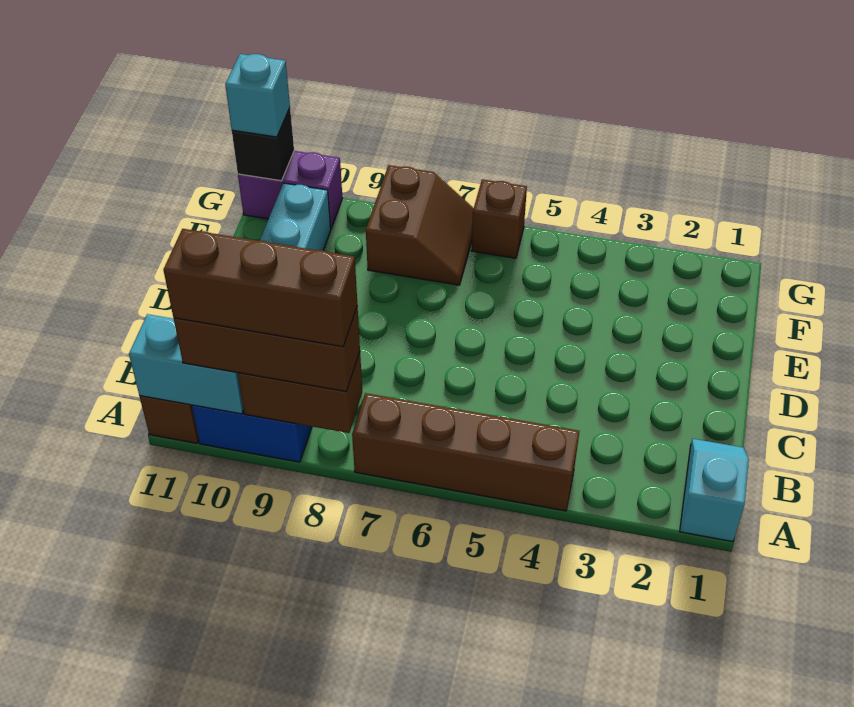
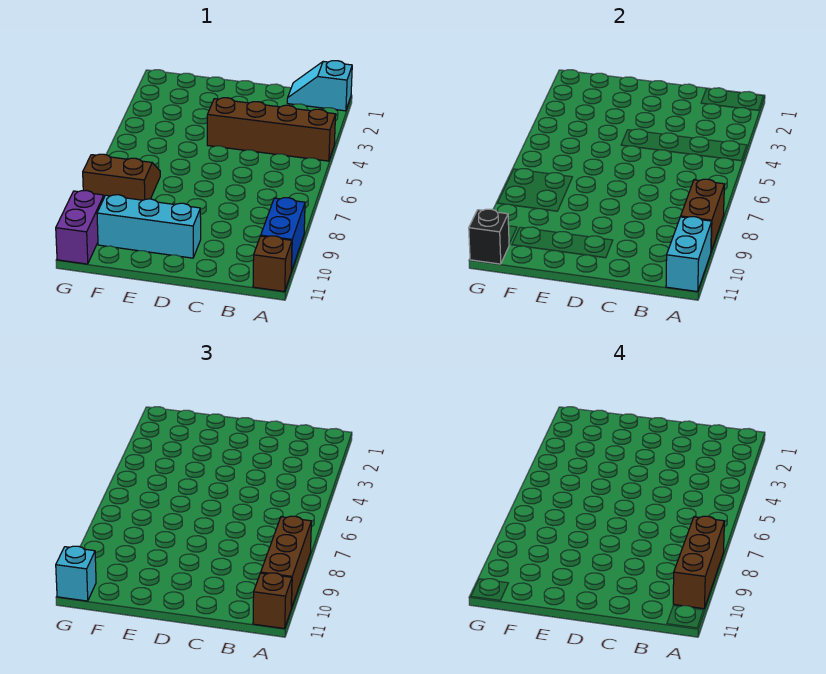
brown 1x4 brick [352,393,579,511] -> brown 1x4 brick turned to [207,98,336,161]
brown 1x1 brick [472,179,527,258] -> brown 1x1 brick moved to [253,573,292,629]

